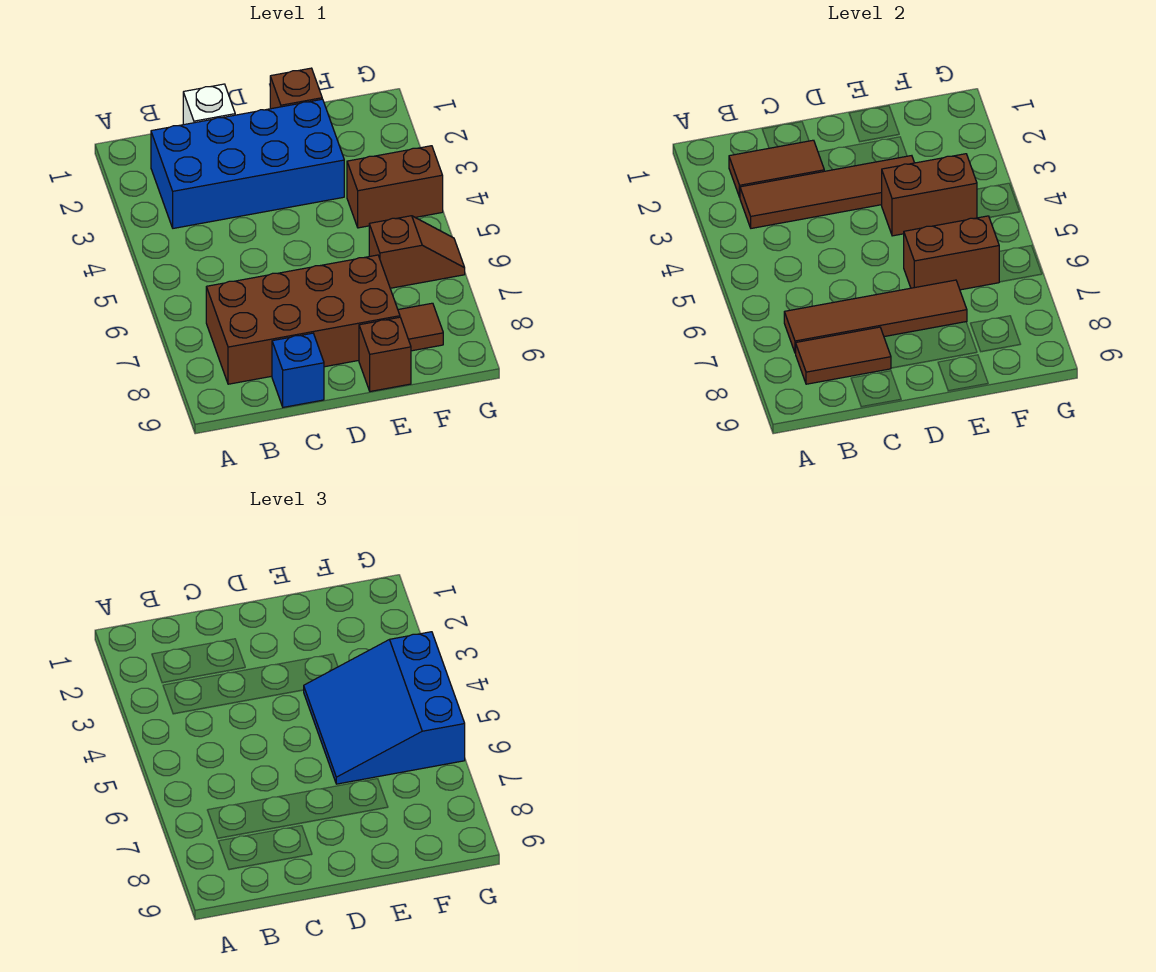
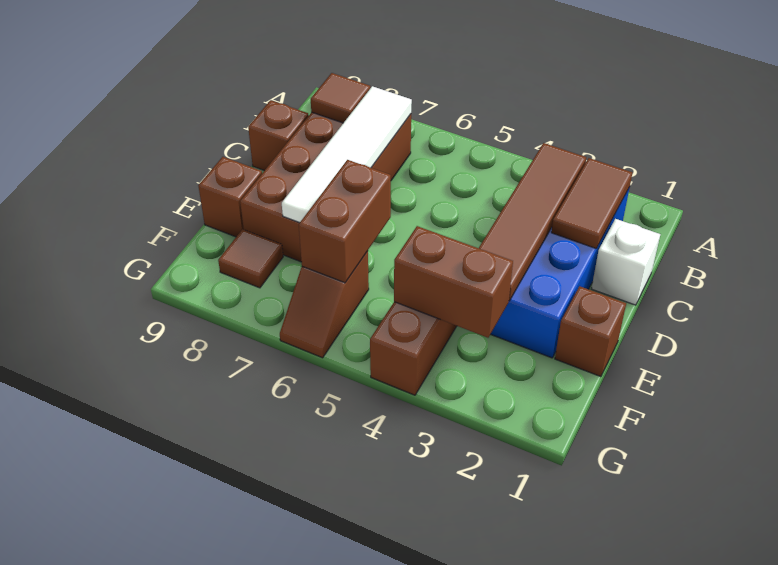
brown 1x4 tile [784,280,967,353] -> white 1x4 tile [282,86,412,223]
brown 1x2 tile [796,327,891,384] -> brown 1x1 tile [311,73,370,123]
blue 1x1 brick [272,333,324,407] -> brown 1x1 brick [248,100,309,171]
brown 1x2 brick [882,154,977,236] -> brown 1x2 brick turned to [394,226,513,338]
blue 3x3 slope [304,632,465,784] -> none

